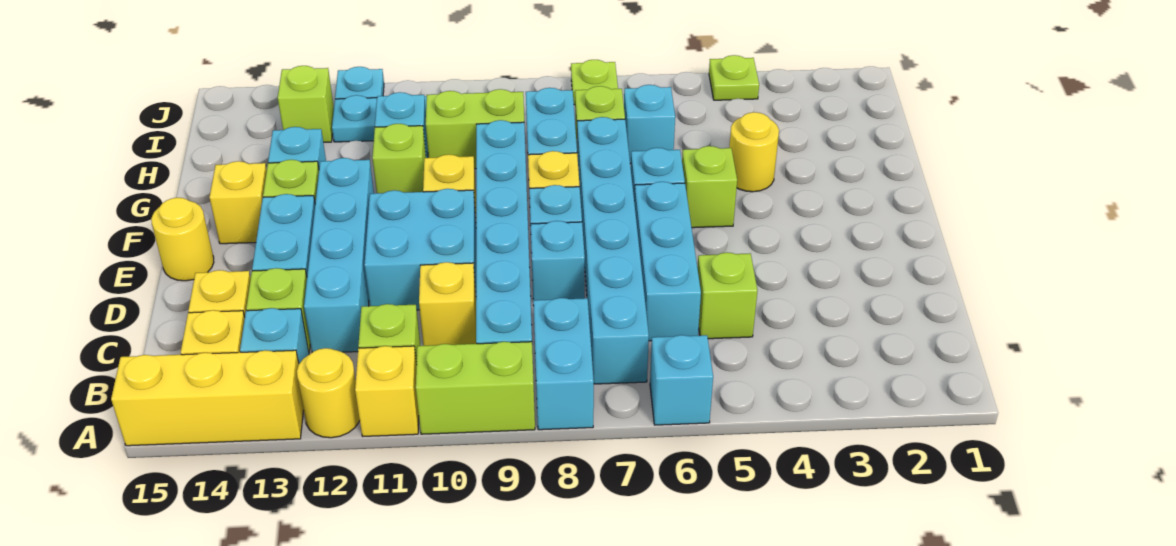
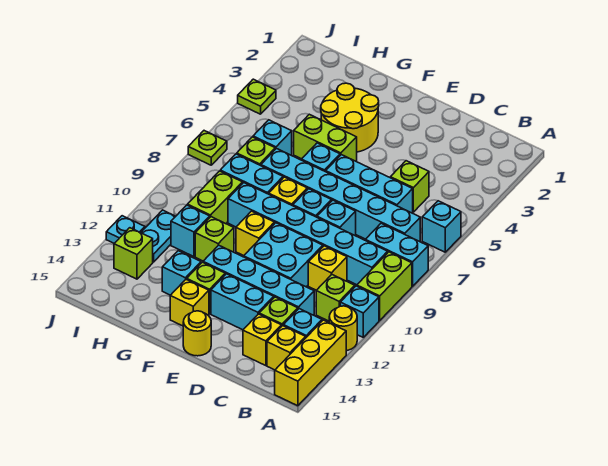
yellow 1x1 brick [355,346,419,436] -> cyan 1x1 brick [340,286,379,337]
lime 1x1 brick [682,146,737,228] -> lime 1x2 brick [294,114,357,161]
yellow 1x1 round brick [729,112,779,192] -> yellow 2x2 round brick [321,83,379,152]

